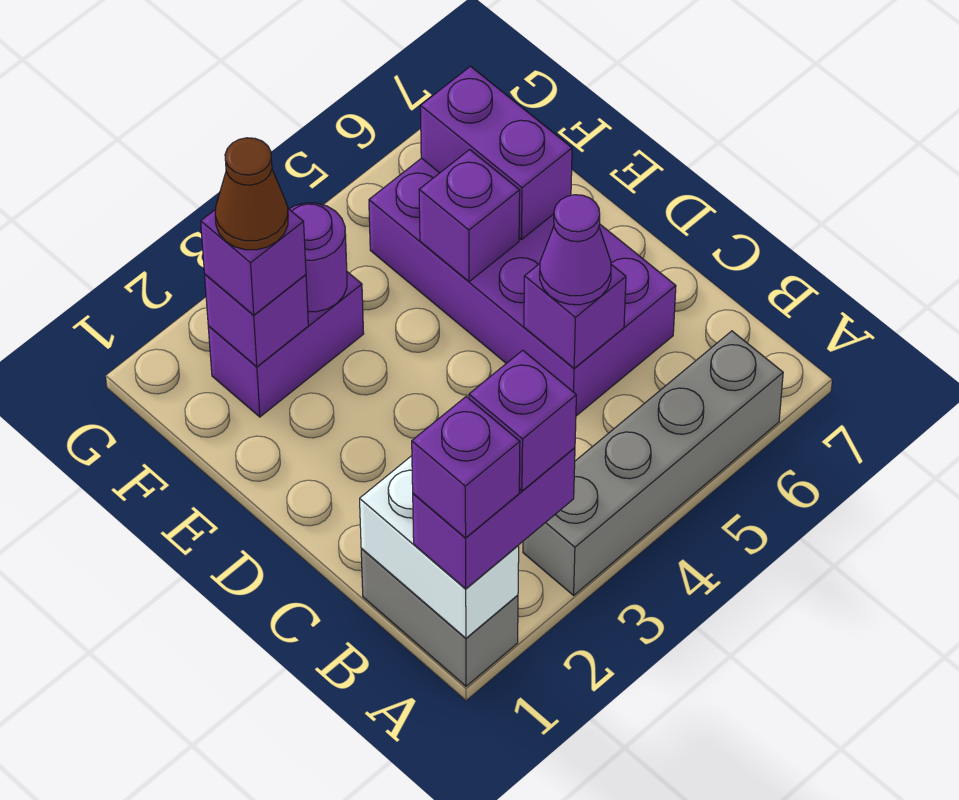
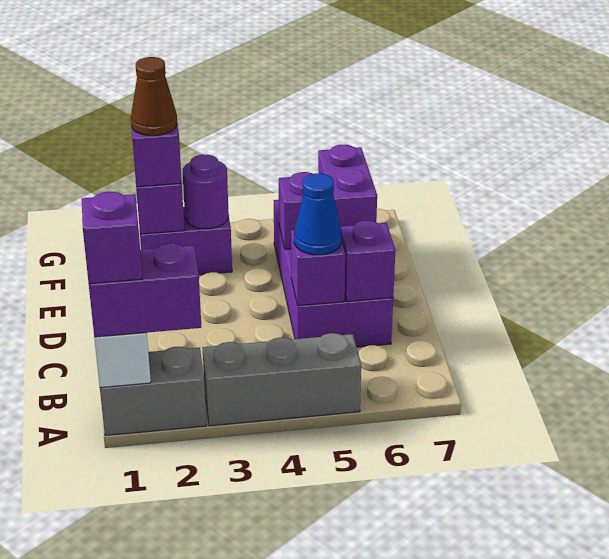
grey 1x2 brick [361,549,518,686] -> grey 1x2 brick turned to [100,347,207,436]
purple 1x1 brick [469,350,576,491] -> purple 1x1 brick moved to [341,221,395,301]
grey 1x4 brick [523,331,783,595] -> grey 1x3 brick [202,333,361,426]
purple 1x1 cone [540,195,611,305] -> blue 1x1 cone [294,173,342,255]

